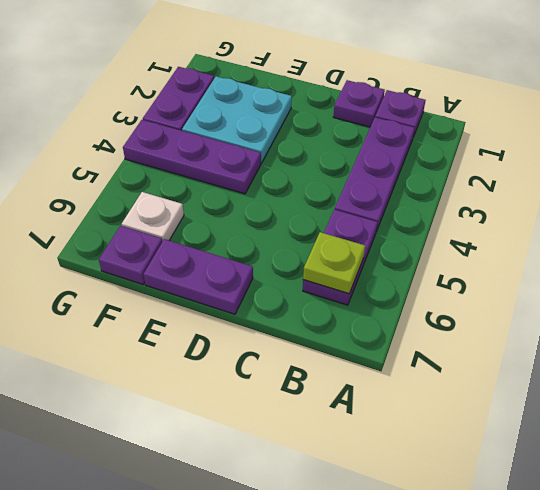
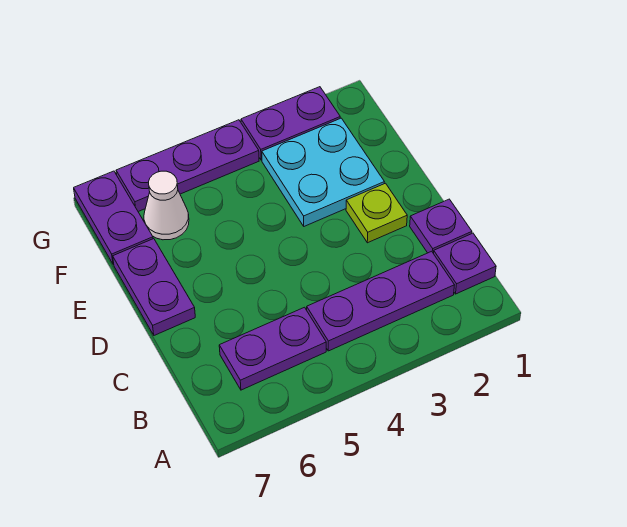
lime 1x1 plate [303,232,365,294] -> lime 1x1 plate moved to [346,183,407,243]
purple 1x3 plate [123,120,261,194] -> purple 1x3 plate turned to [116,120,259,212]
white 1x1 plate [122,192,184,241] -> white 1x1 cone [144,171,189,240]
purple 1x1 plate [99,226,163,284] -> purple 1x2 plate [74,171,153,265]

